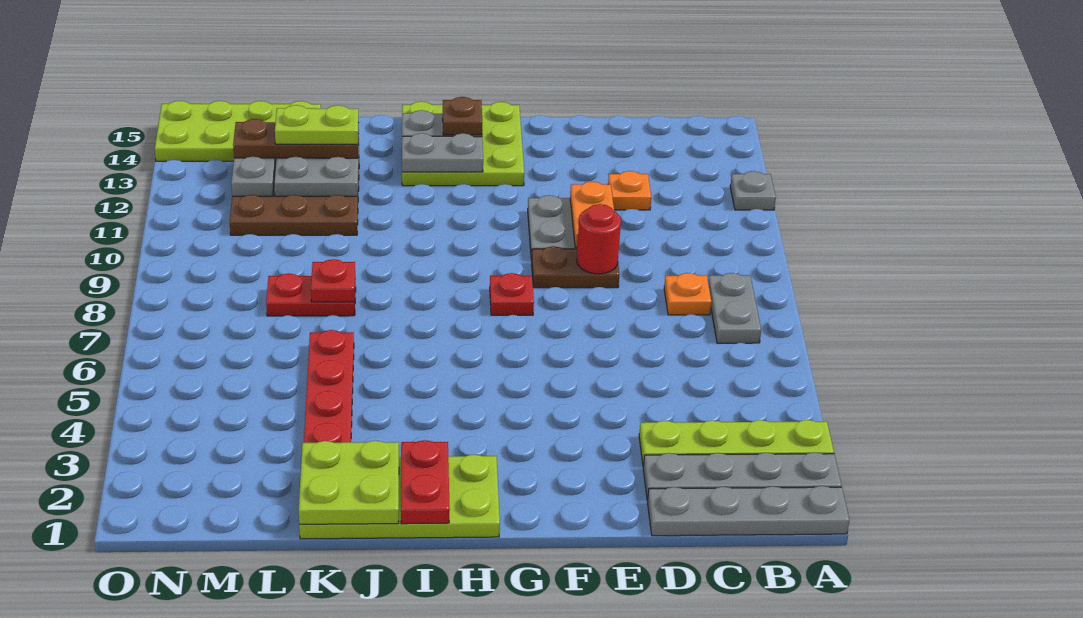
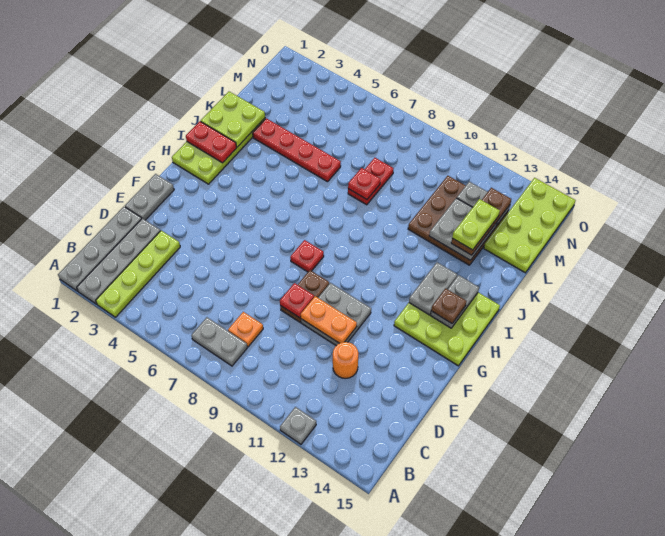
orange 1x1 plate [608,171,651,210] -> orange 1x1 round brick [333,342,358,378]
none -> grey 1x2 plate [125,174,174,220]
red 1x1 round brick [577,204,621,274] -> red 1x1 plate [280,283,314,318]

